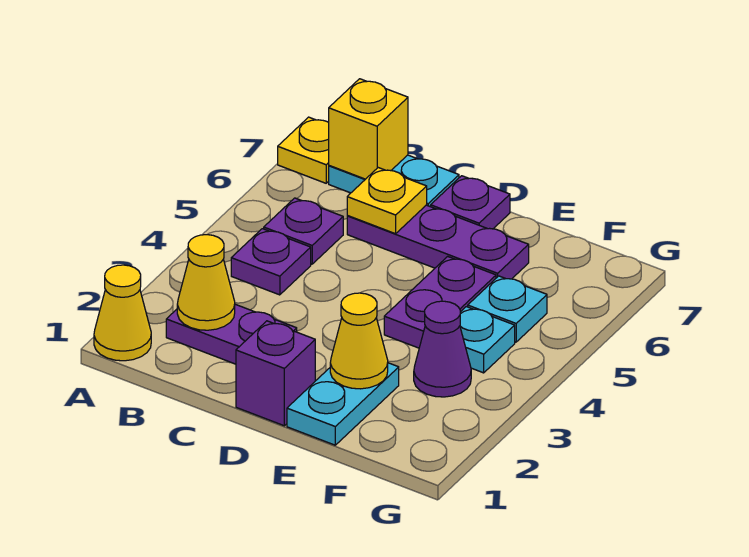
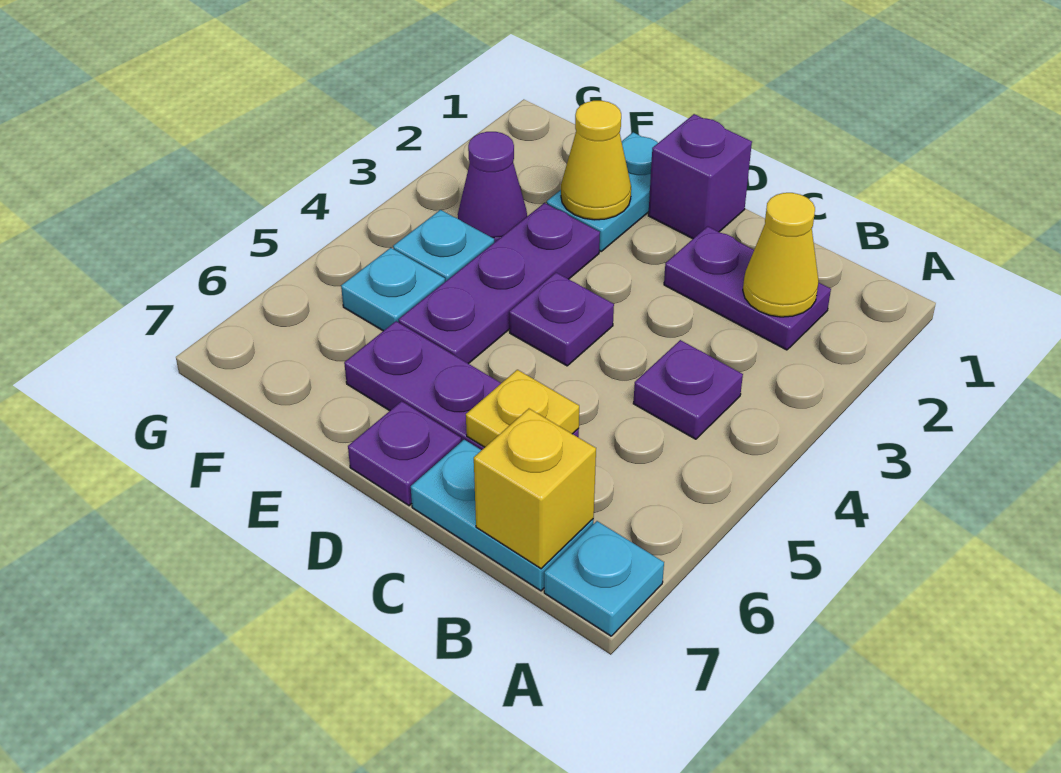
yellow 1x1 cone [94,265,151,361] -> none
yellow 1x1 plate [278,117,329,183] -> cyan 1x1 plate [544,521,664,636]
purple 1x1 plate [264,198,343,264] -> purple 1x1 plate moved to [509,273,614,366]
purple 1x2 plate [384,256,496,348] -> purple 1x3 plate [398,203,600,364]

